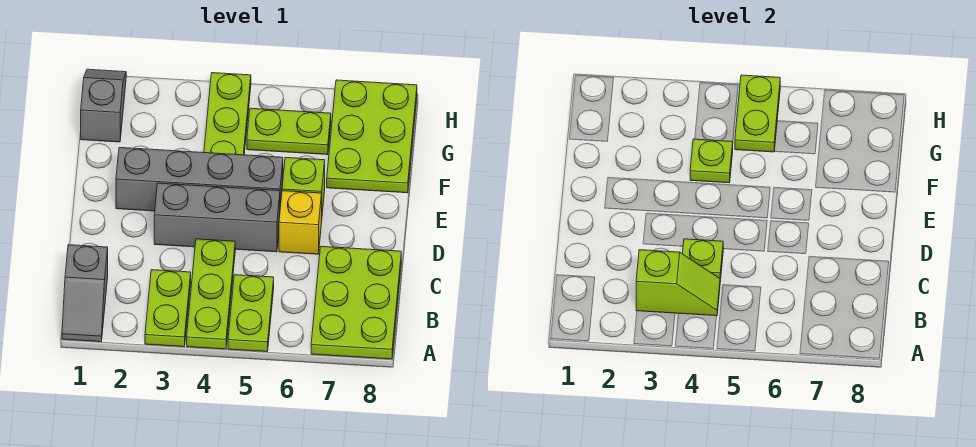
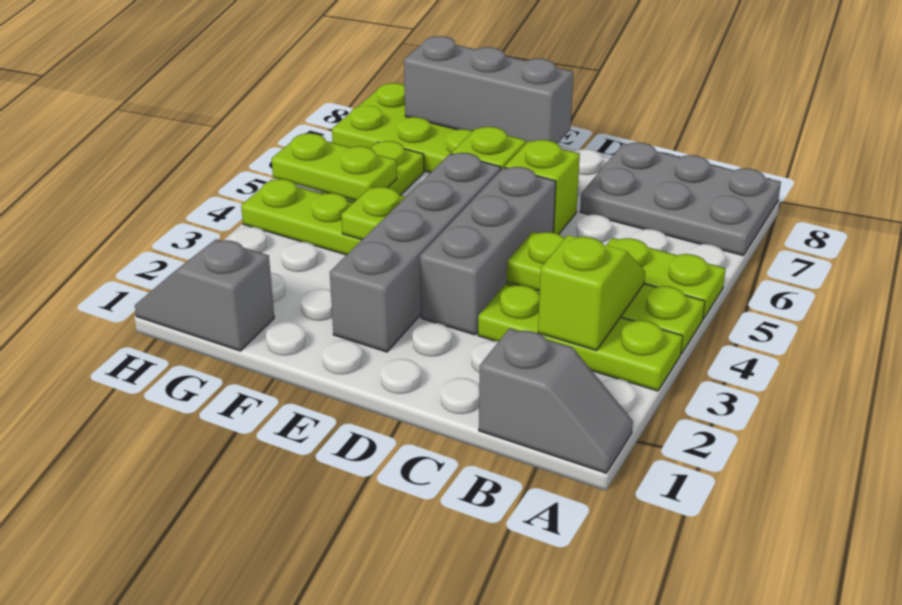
lime 1x2 plate [145,270,191,347] -> lime 1x3 plate [478,284,683,391]
lime 2x3 plate [311,246,401,359] -> grey 2x3 plate [580,142,781,255]
yellow 1x1 brick [279,191,322,254] -> lime 1x1 brick [505,140,580,234]
none -> grey 1x3 brick [404,36,573,144]

